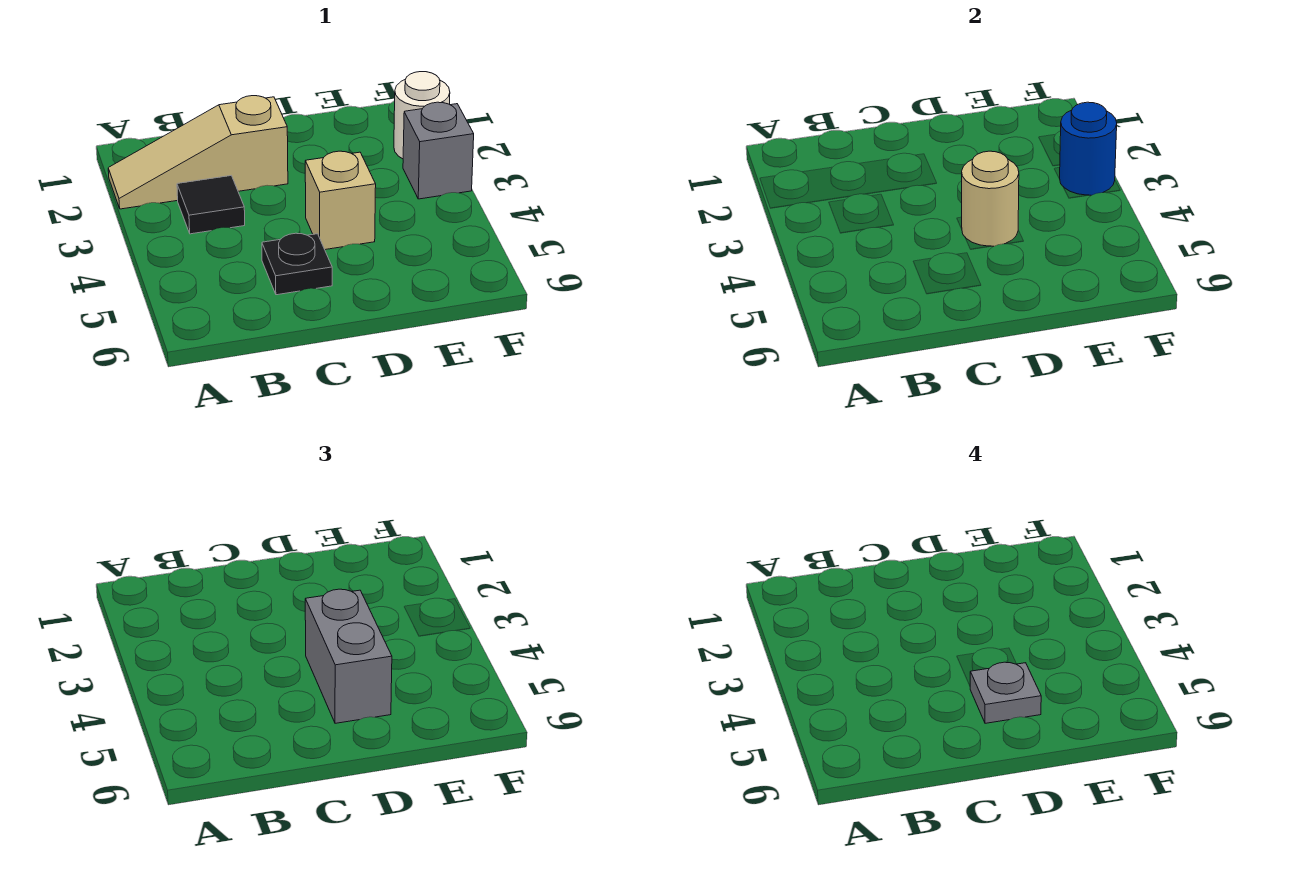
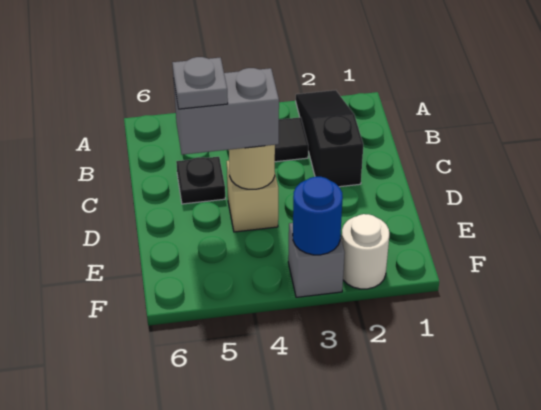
tan 1x3 slope [108,96,288,209] -> black 1x3 slope [296,90,363,187]

